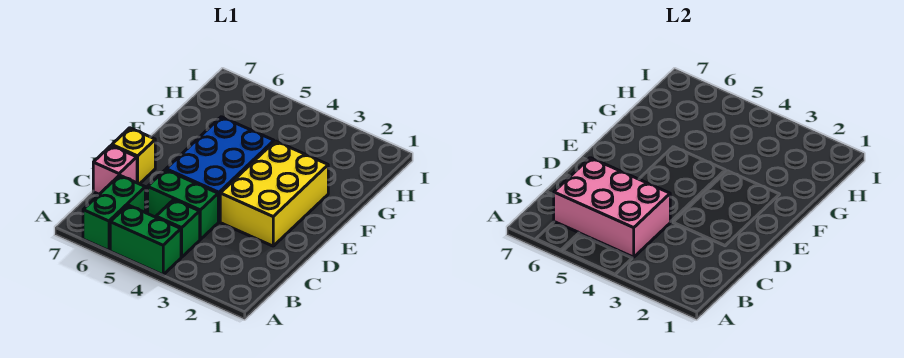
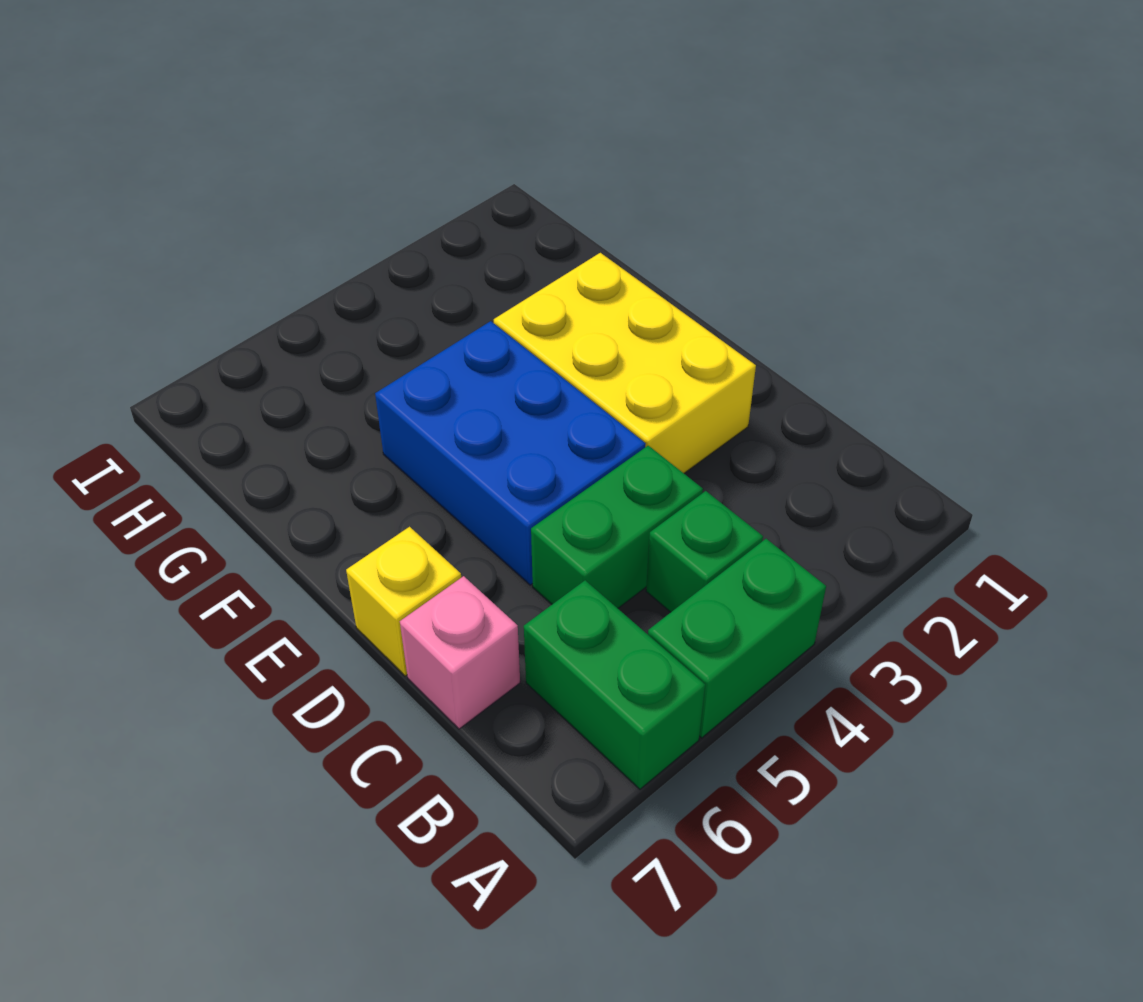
pink 2x3 brick [554,158,670,257] -> none

